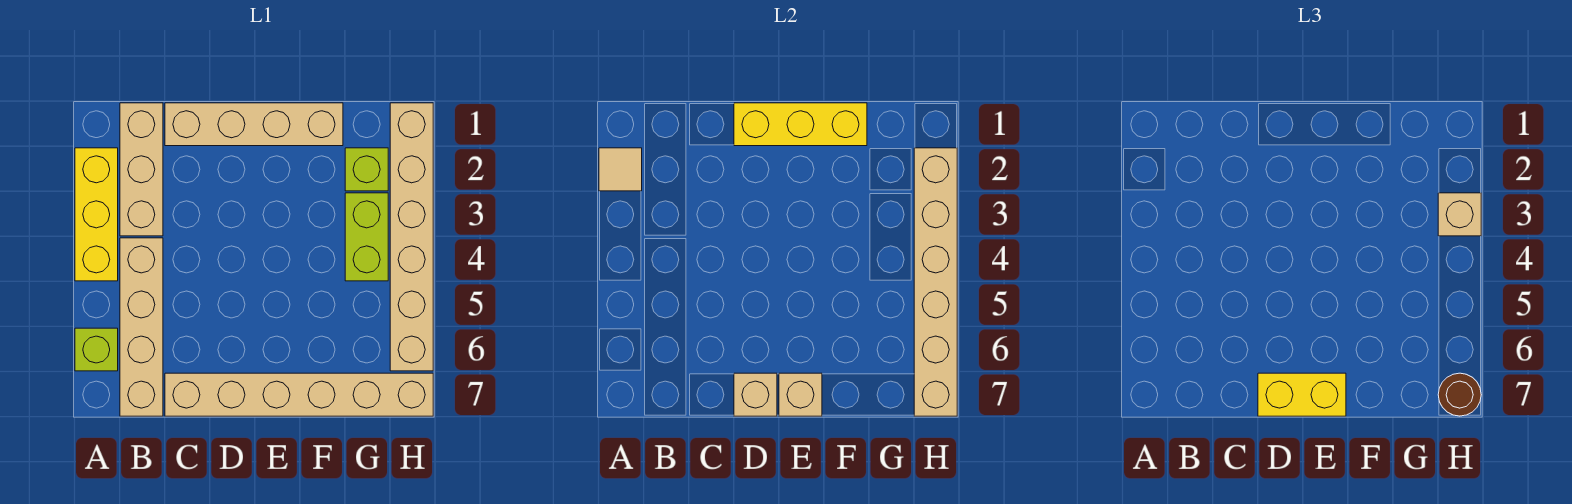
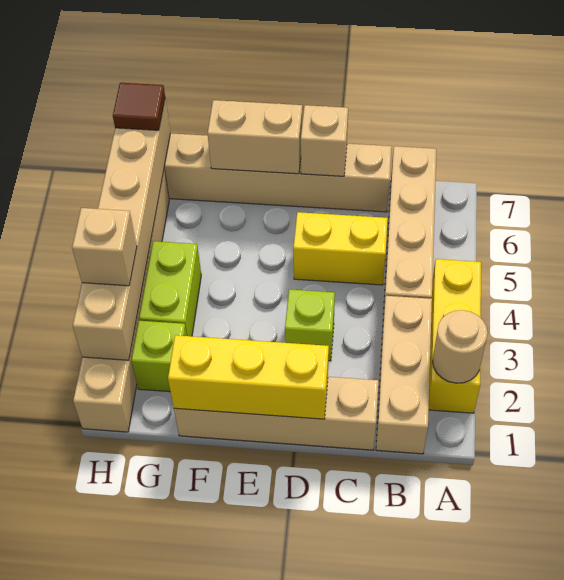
tan 1x1 tile [599,148,642,191] -> tan 1x1 round brick [433,310,488,383]
lime 1x1 brick [75,328,118,371] -> lime 1x1 brick moved to [285,289,335,361]
yellow 1x2 brick [1258,373,1346,416] -> yellow 1x2 brick moved to [293,212,388,285]
tan 1x1 brick [779,373,822,416] -> tan 1x2 brick [208,100,302,174]
brown 1x1 round brick [1438,373,1481,416] -> brown 1x1 tile [113,83,165,130]

